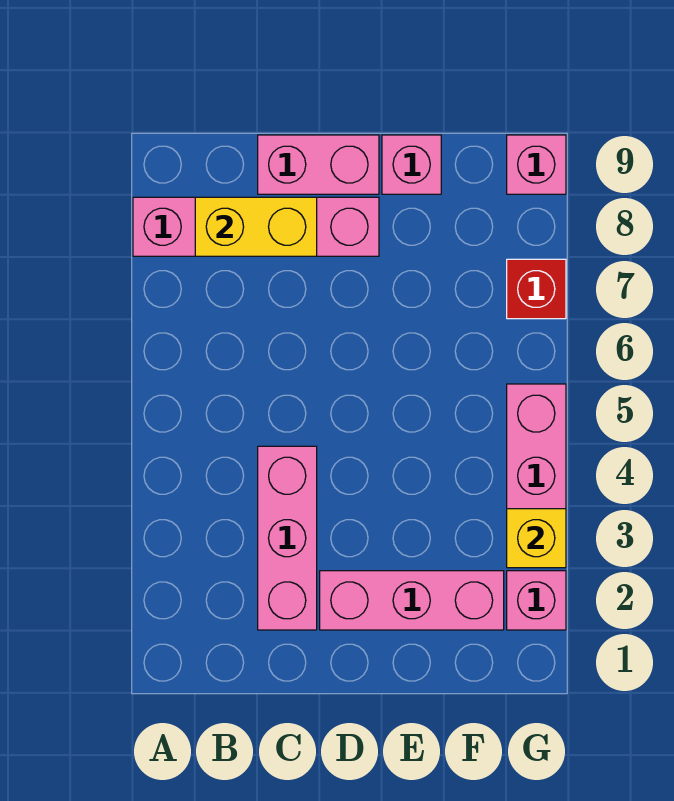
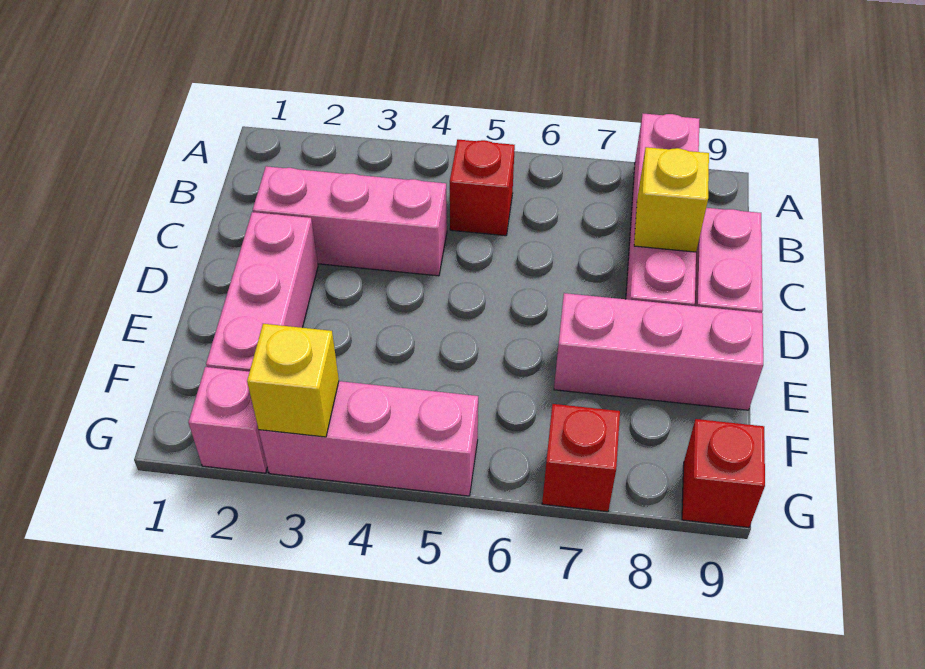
none -> red 1x1 brick [450,140,515,236]
yellow 1x2 brick [195,197,317,256] -> yellow 1x1 brick [634,147,709,252]
pink 1x1 brick [382,135,441,194] -> pink 1x3 brick [554,293,763,410]
pink 1x1 brick [507,135,566,194] -> red 1x1 brick [682,419,765,527]

